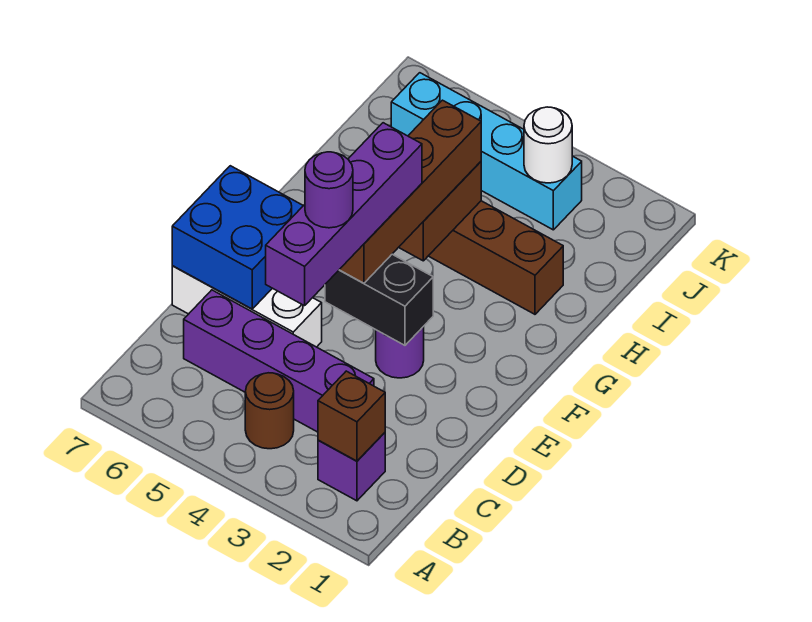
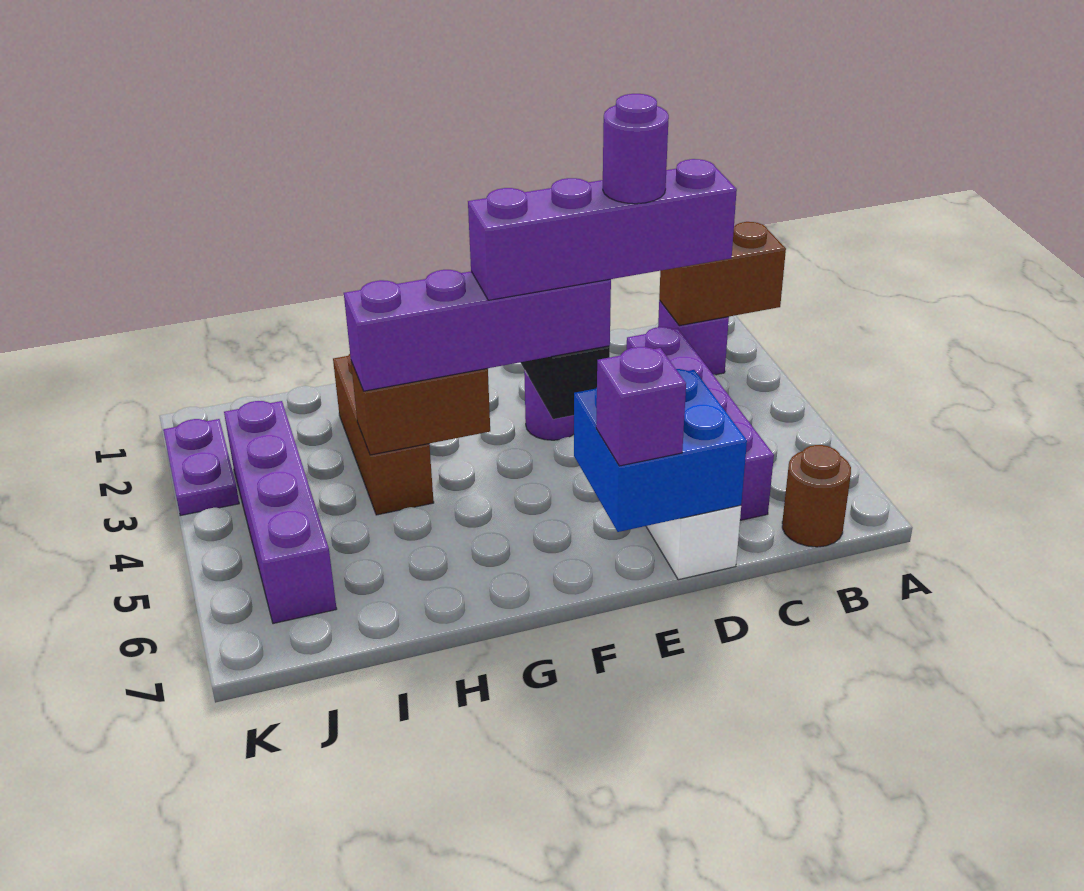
brown 1x1 brick [318,371,385,461] -> brown 1x2 brick [659,222,786,326]
brown 1x1 round brick [245,373,294,449] -> brown 1x1 round brick moved to [782,445,851,547]
brown 1x4 brick [339,100,481,283] -> purple 1x4 brick [344,270,611,391]
none -> purple 1x1 brick [596,347,686,466]
cyan 1x4 brick [391,73,582,230] -> purple 1x4 brick [224,401,337,624]
white 1x1 round brick [524,107,572,183] -> none
none -> purple 1x2 plate [163,419,239,516]

